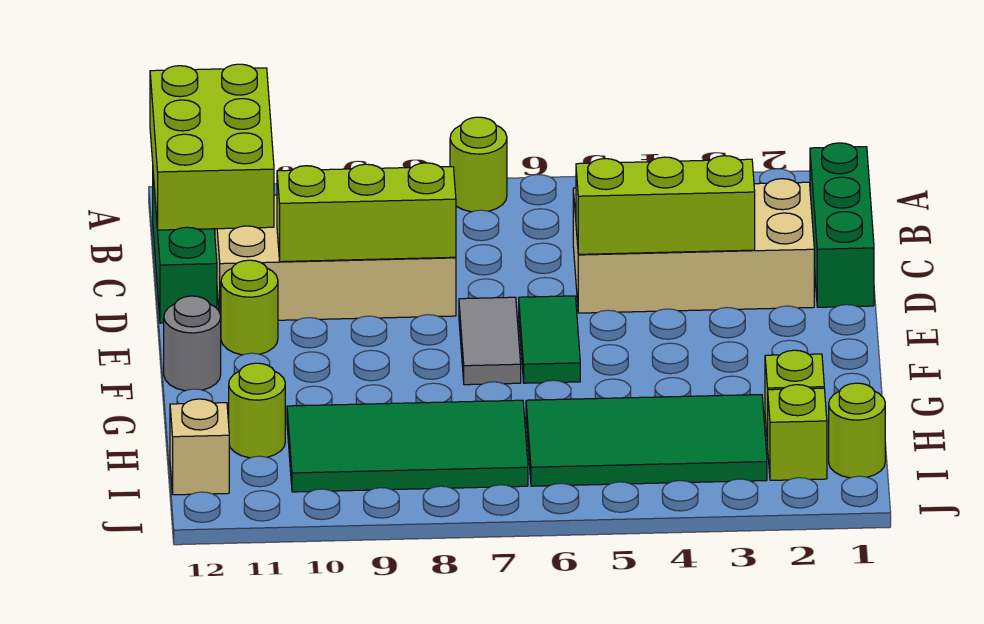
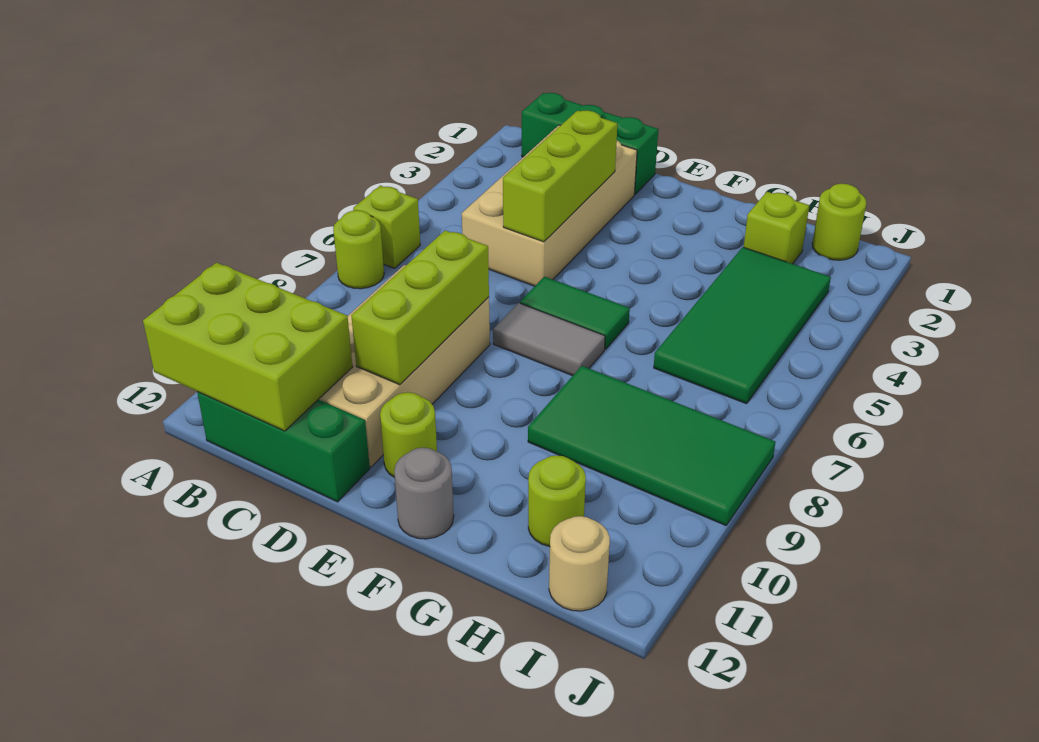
green 2x4 tile [287,400,528,492] -> green 2x4 tile turned to [528,366,775,525]
lime 1x1 brick [768,385,827,480] -> lime 1x1 brick moved to [353,185,420,268]
tan 1x1 brick [170,399,229,495] -> tan 1x1 round brick [549,516,610,611]

